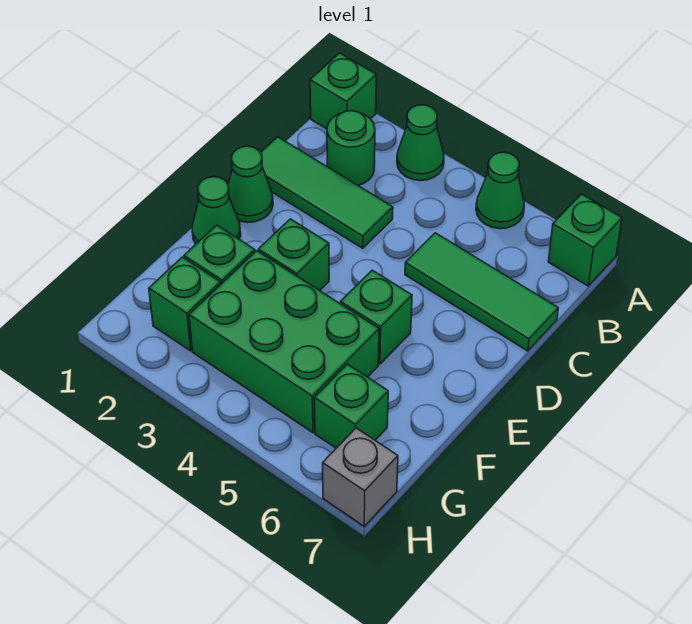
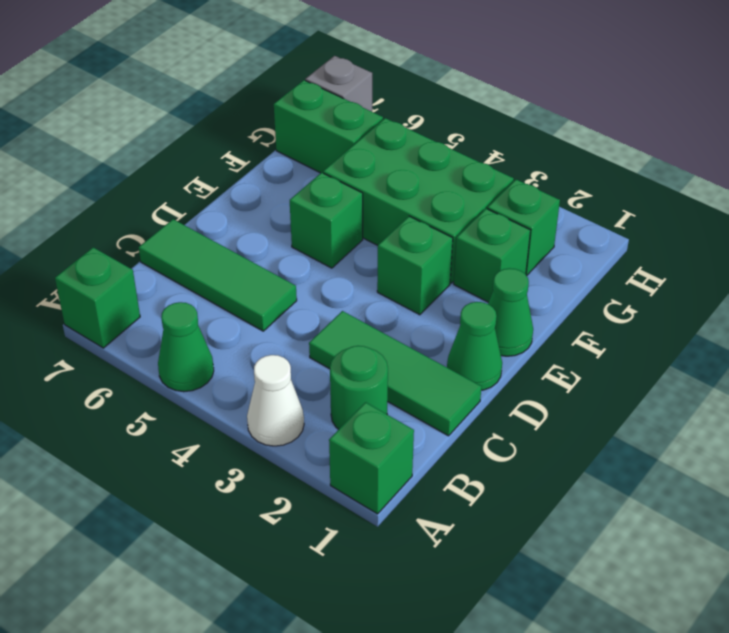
green 1x1 cone [397,105,444,181] -> white 1x1 cone [247,355,304,446]
green 1x1 brick [314,364,388,448] -> green 1x2 brick [274,80,383,173]

